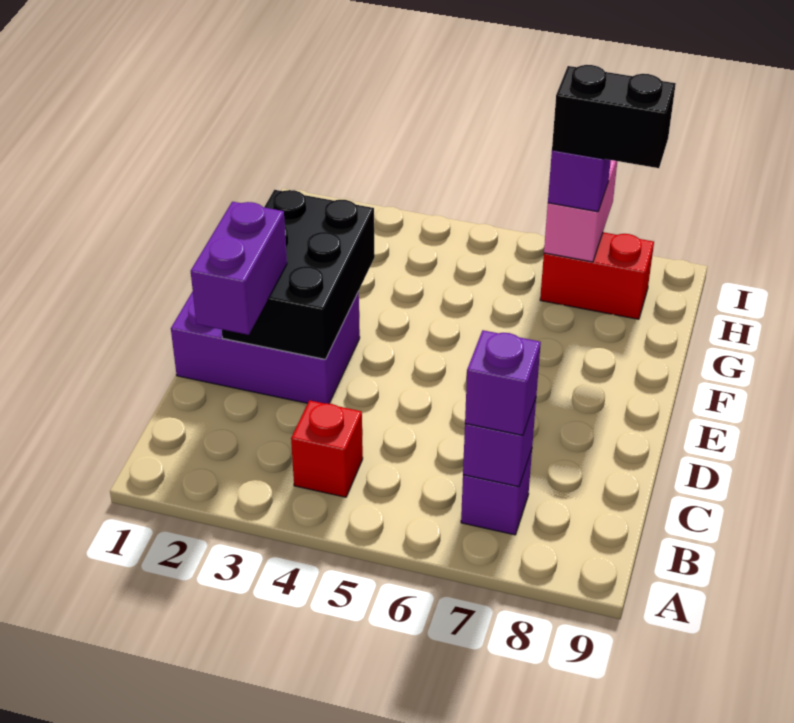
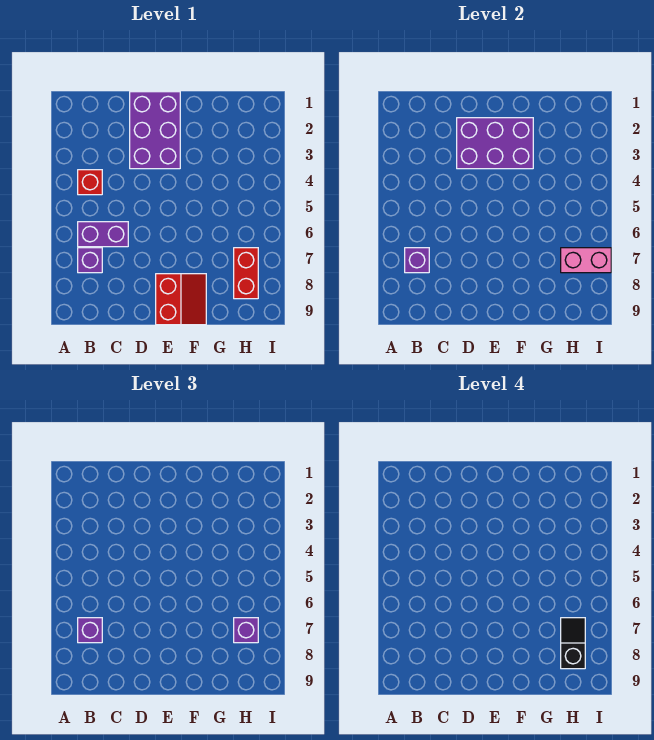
purple 1x2 brick [191,202,287,335] -> purple 1x2 brick moved to [78,222,128,247]
black 2x3 brick [222,190,375,359] -> purple 2x3 brick [457,118,533,169]
none -> red 2x2 slope [156,274,206,325]
black 1x2 brick [552,65,676,168] -> black 1x2 slope [561,618,585,669]

